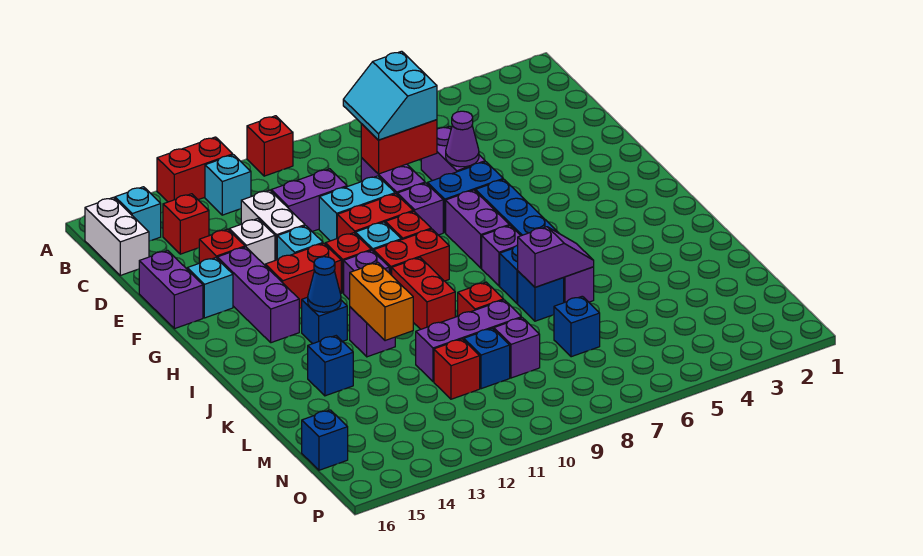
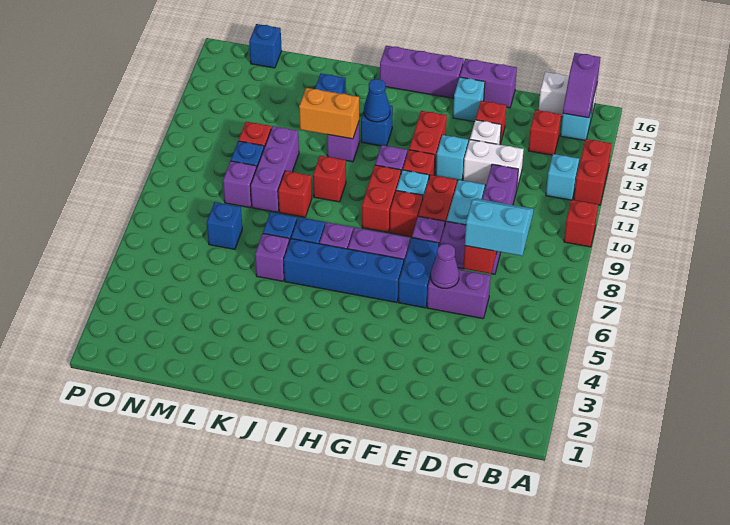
purple 1x3 brick [217,247,299,343] -> purple 1x3 brick moved to [380,46,464,98]
red 1x2 brick [392,258,455,329] -> red 1x1 brick [313,156,346,202]
purple 1x2 slope [518,227,594,287] -> purple 1x2 slope moved to [563,53,600,118]

